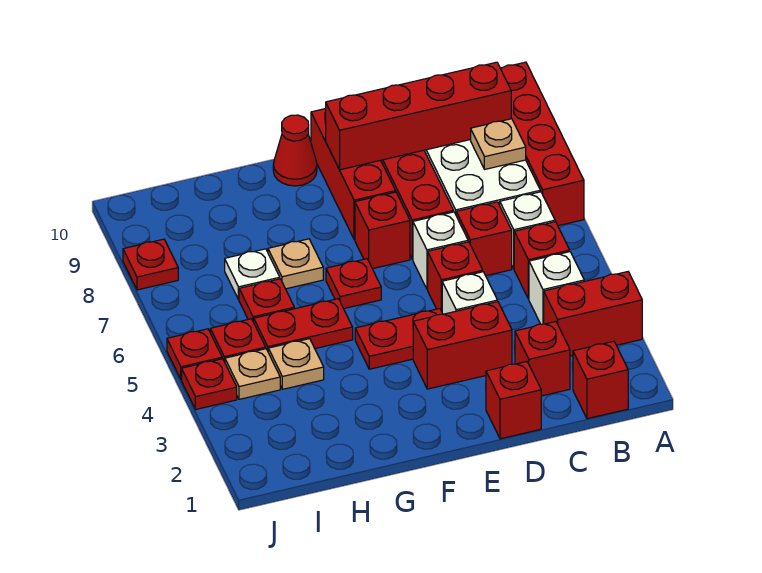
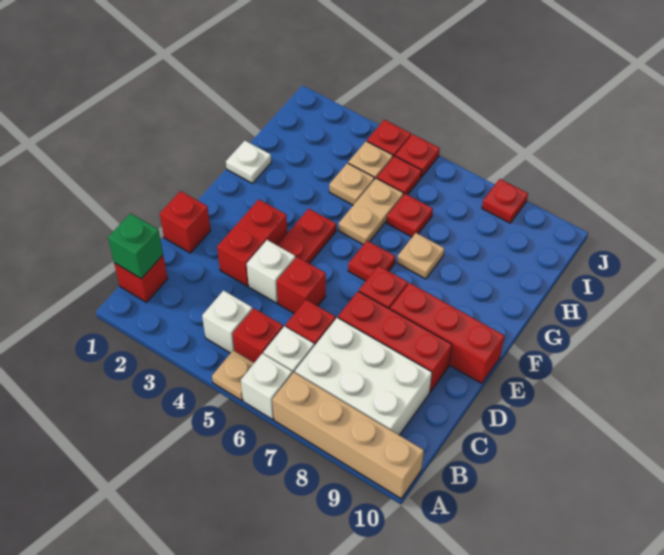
red 1x2 brick [544,272,642,356] -> none
red 1x4 brick [500,62,584,226] -> tan 1x4 brick [272,372,424,498]
none -> green 1x1 brick [108,213,163,279]
tan 1x1 plate [471,119,526,169] -> tan 1x1 plate moved to [212,350,254,400]
red 1x4 brick [326,62,511,170] -> none
red 1x1 brick [515,322,570,396] -> none
white 1x1 brick [413,212,468,289] -> white 1x1 brick moved to [241,353,292,419]
red 1x1 cone [273,115,317,186] -> none
red 1x2 plate [254,299,353,351] -> tan 1x2 plate [339,178,403,245]
white 1x1 plate [225,249,280,300] -> white 1x1 plate moved to [226,141,271,183]

